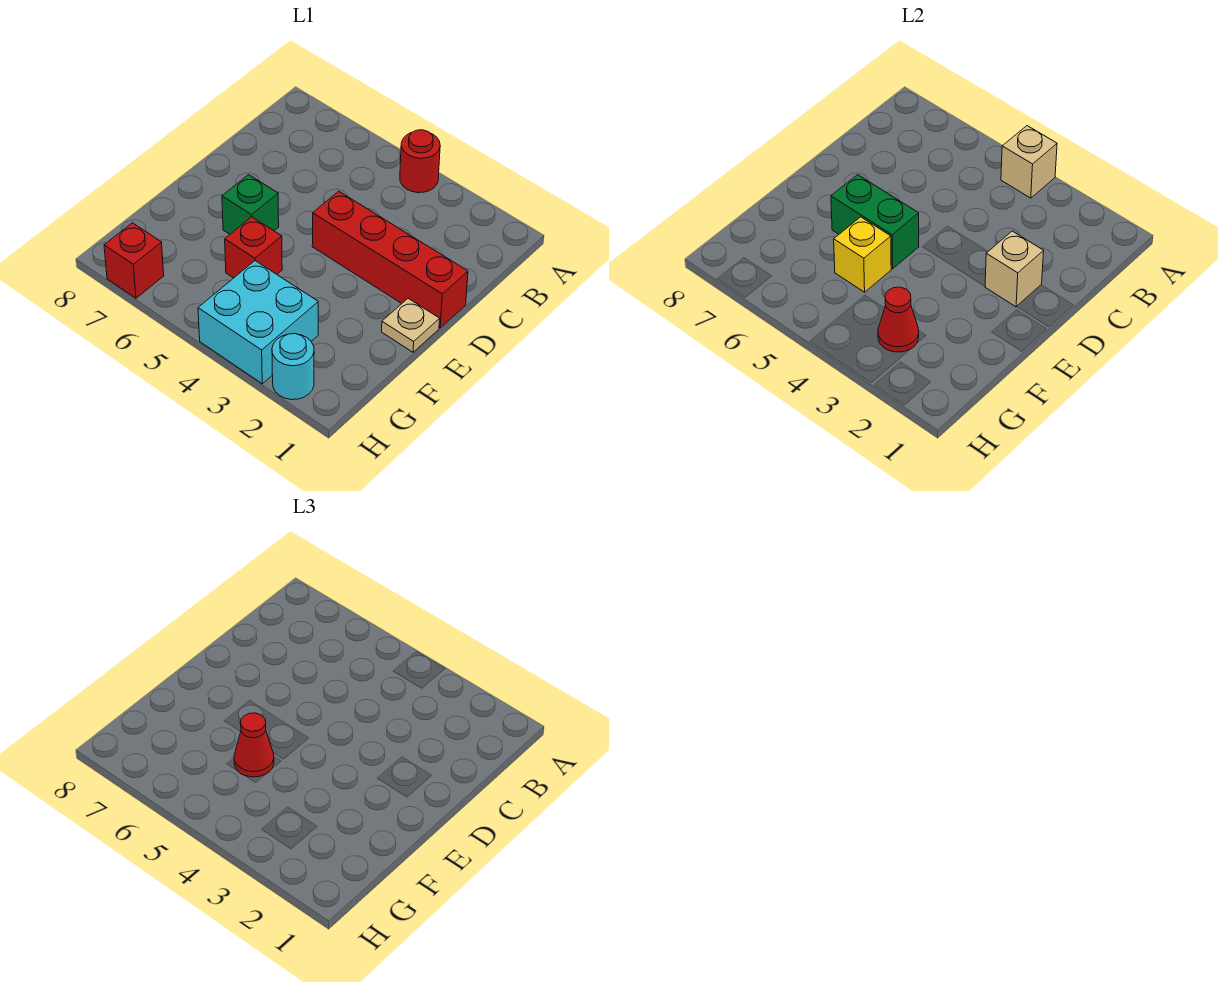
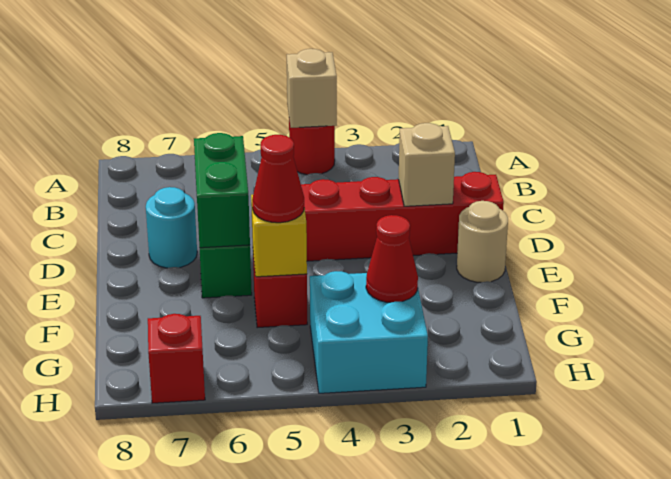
tan 1x1 plate [382,299,440,352] -> tan 1x1 round brick [457,201,508,282]
green 1x2 brick [831,175,919,269] -> green 1x2 brick turned to [194,133,250,248]
cyan 1x1 round brick [272,334,314,400] -> cyan 1x1 round brick moved to [146,187,197,268]

